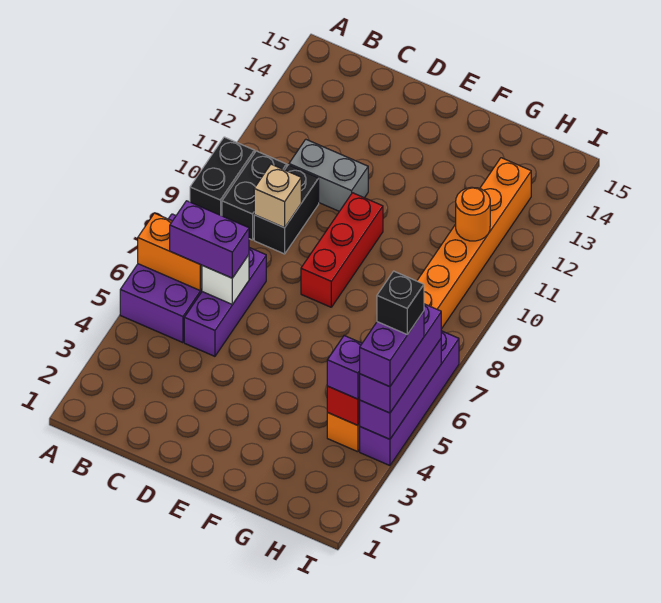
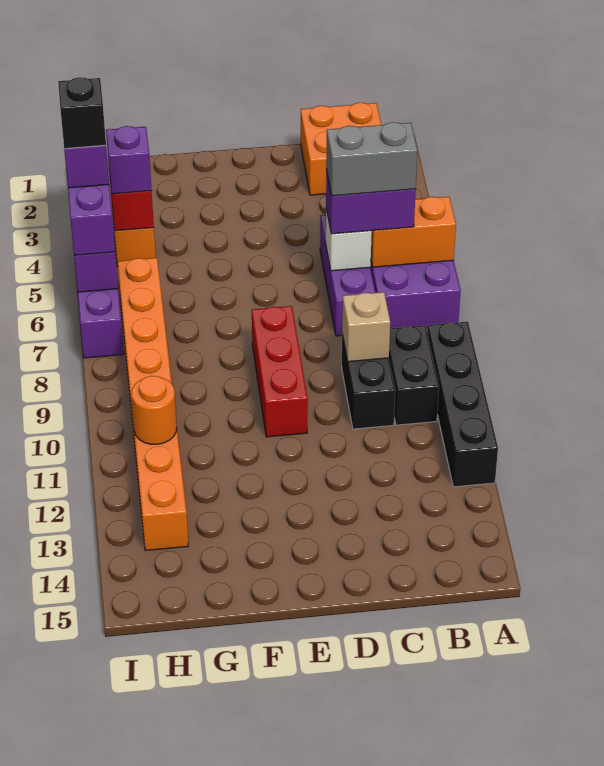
black 1x2 brick [190,137,255,216] -> black 1x4 brick [427,322,498,487]
none -> orange 2x2 brick [301,103,381,195]
grey 1x2 brick [289,139,368,211] -> grey 1x2 brick moved to [326,122,418,196]

